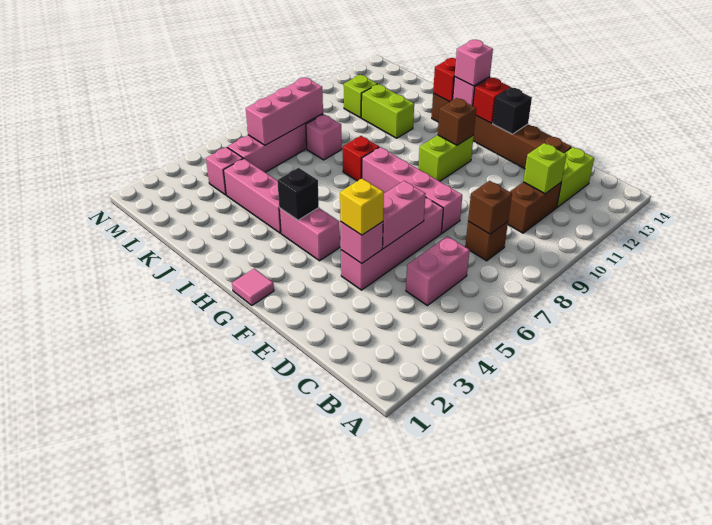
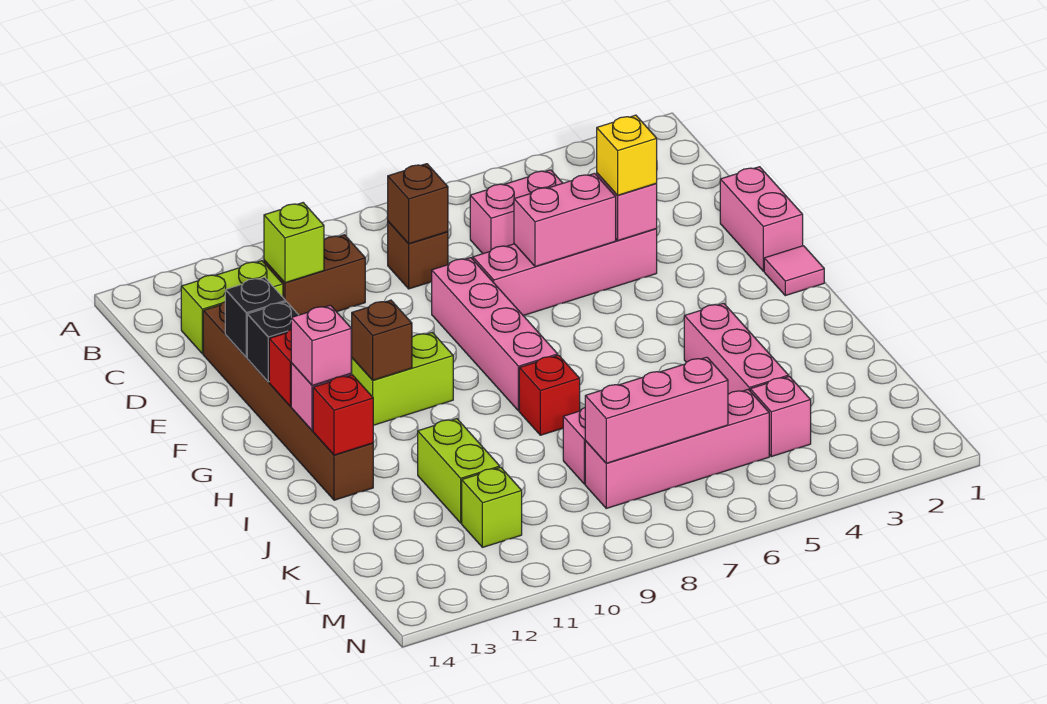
pink 1x2 brick [279,208,340,261] -> pink 1x2 brick moved to [720,167,803,271]
black 1x1 brick [277,168,319,220] -> black 1x1 brick moved to [225,277,286,357]

